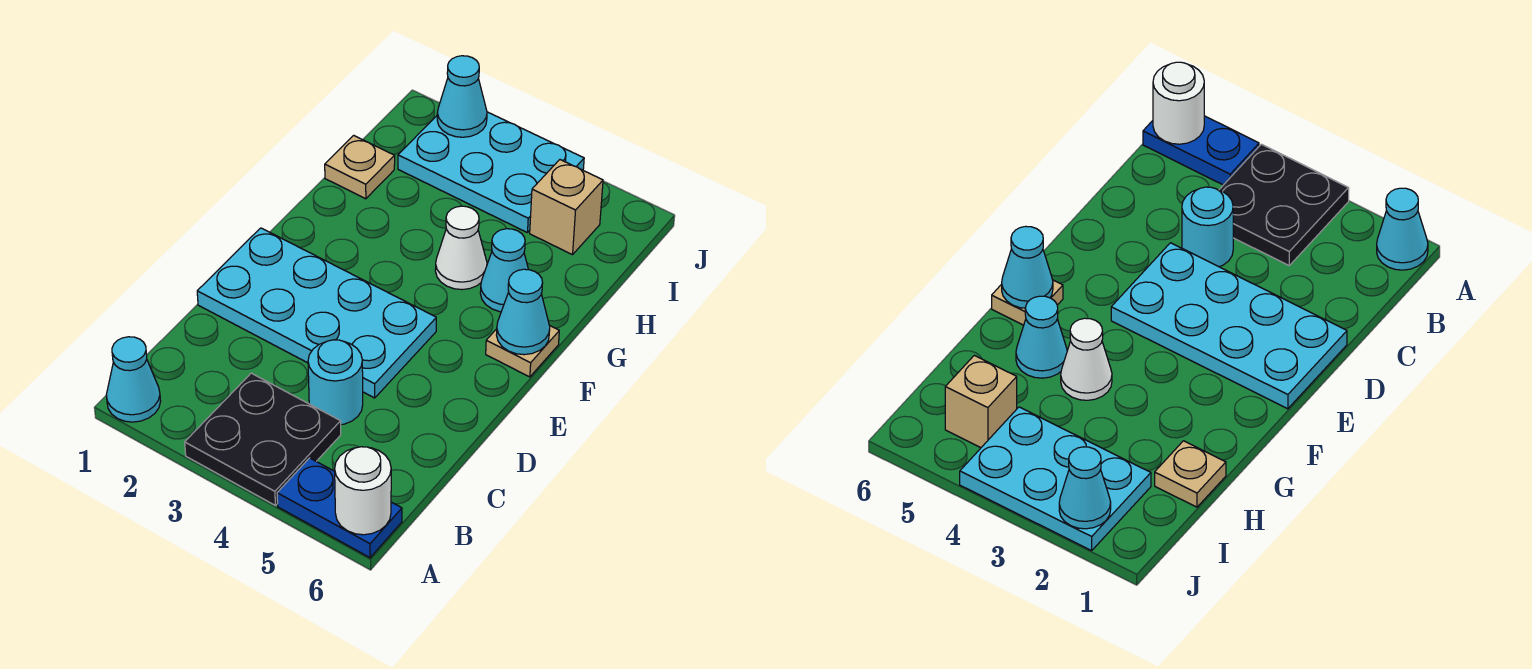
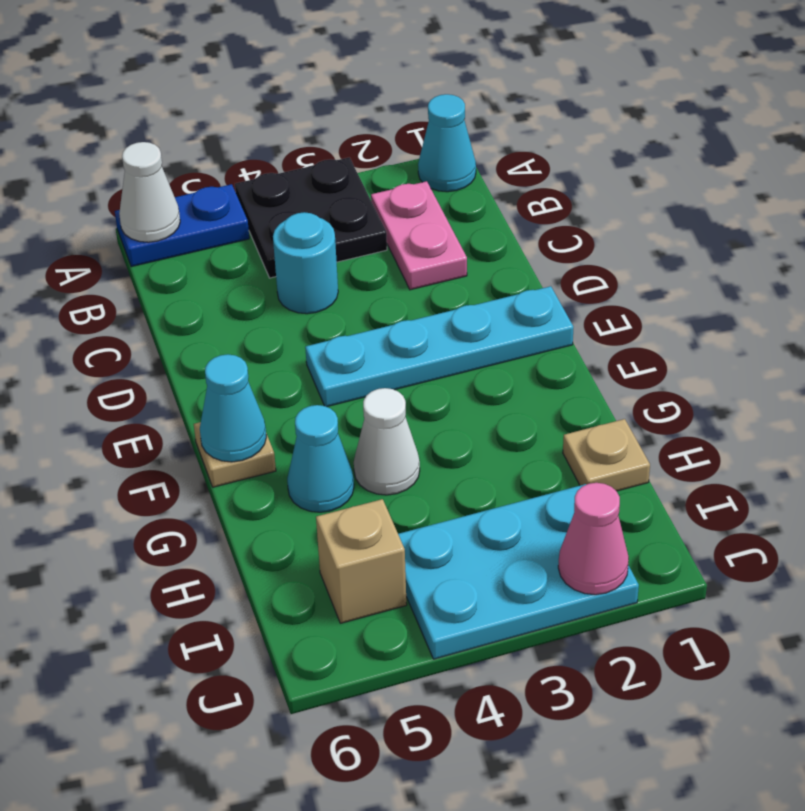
white 1x1 round brick [335,447,391,535] -> white 1x1 cone [119,142,180,242]
none -> pink 1x2 plate [371,181,467,290]
cyan 2x4 plate [197,228,436,398] -> cyan 1x4 plate [305,286,573,407]
cyan 1x1 cone [437,56,487,137] -> pink 1x1 cone [558,483,629,595]

